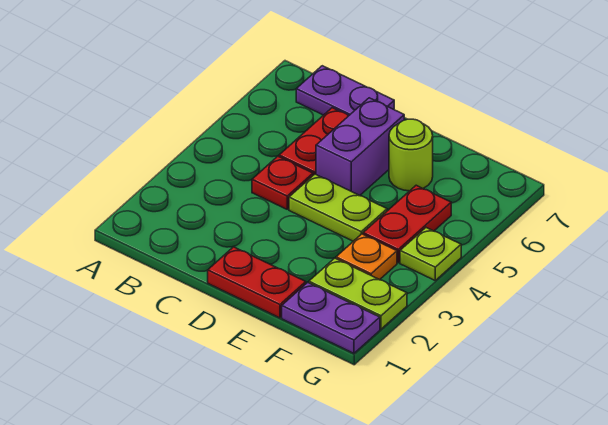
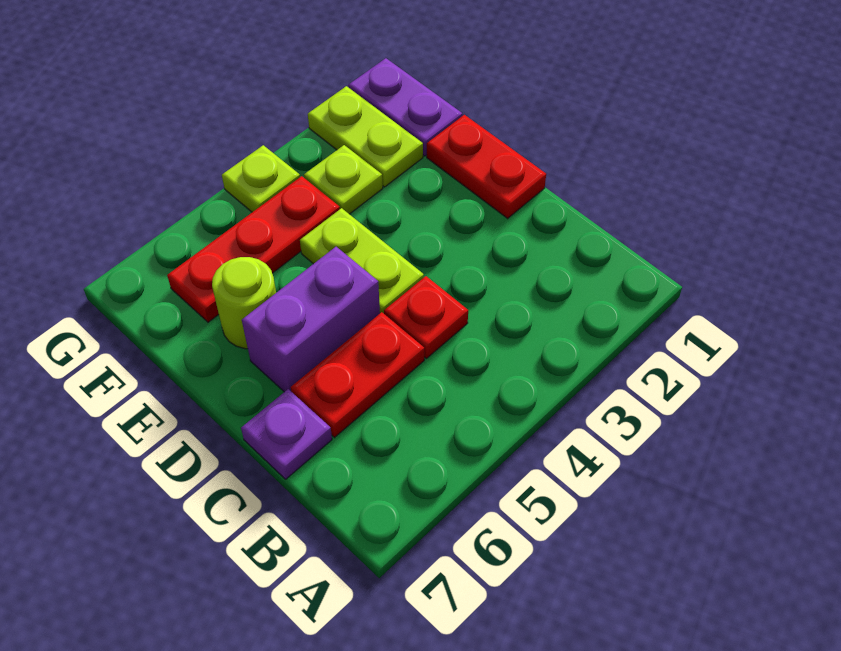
purple 1x2 plate [296,66,394,116] -> purple 1x1 plate [241,389,332,479]
orange 1x1 plate [336,234,397,280] -> lime 1x1 plate [304,145,383,214]
red 1x2 plate [363,185,451,263] -> red 1x3 plate [167,176,340,322]

